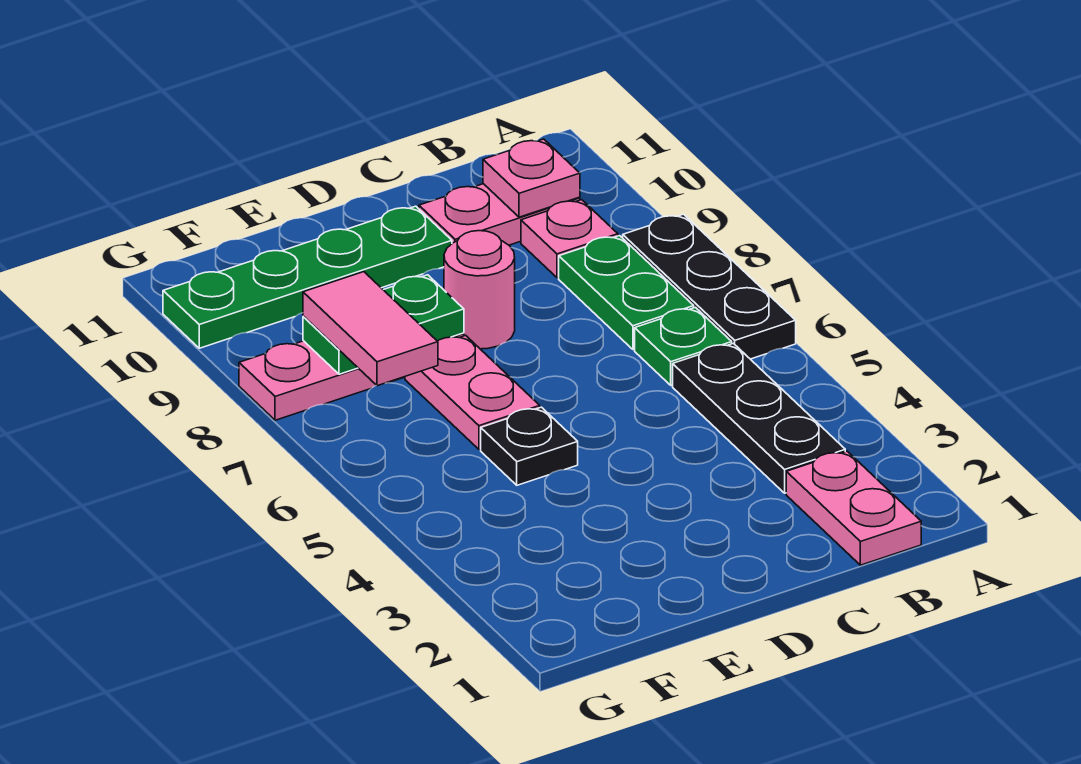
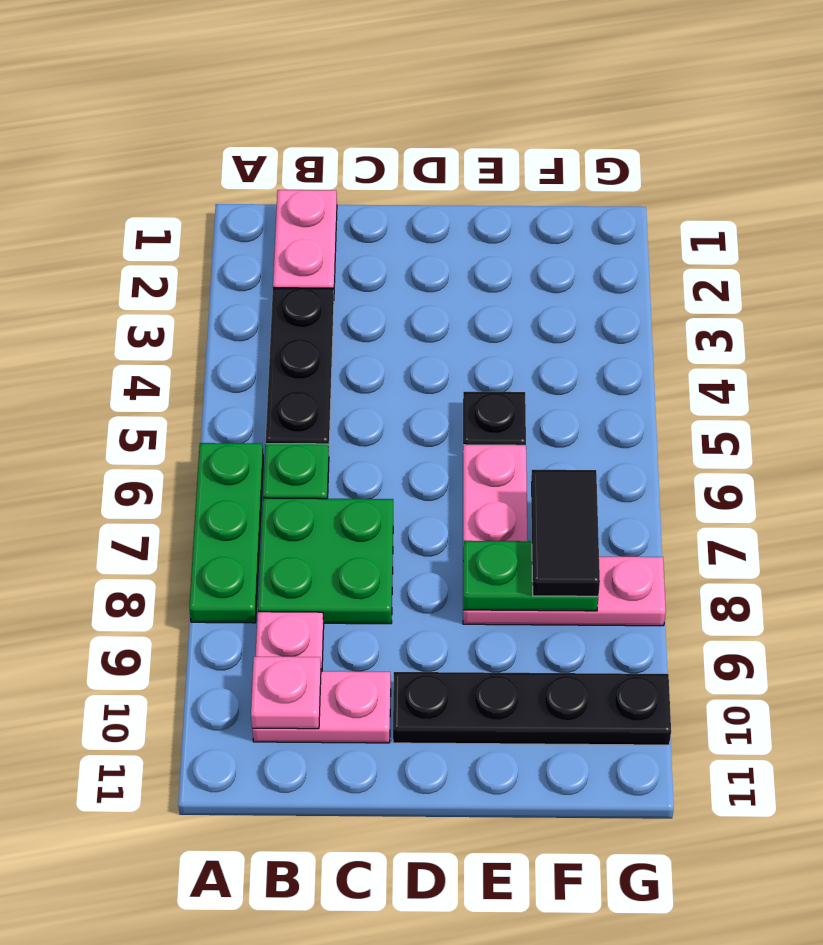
black 1x3 plate [623,214,796,359] -> green 1x3 plate [189,443,263,623]
green 1x2 plate [559,236,694,350] -> green 2x2 plate [258,498,393,624]
pink 1x1 round brick [444,231,515,349] -> none
green 1x4 plate [163,206,452,348] -> black 1x4 plate [393,672,671,745]
pink 1x2 tile [303,272,438,386] -> black 1x2 tile [531,470,600,596]

